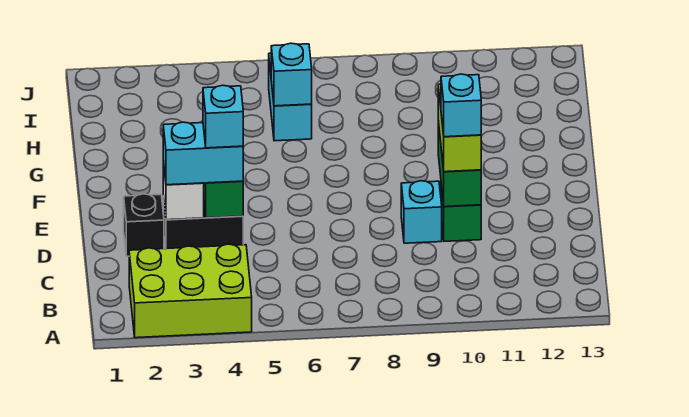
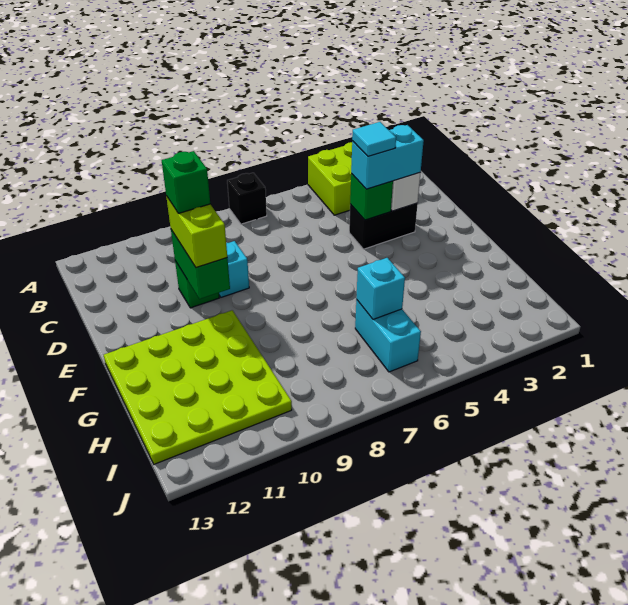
black 1x1 brick [124,194,164,256] -> black 1x1 brick moved to [227,173,267,224]
cyan 1x1 brick [203,85,243,148] -> cyan 1x1 tile [352,122,396,156]
cyan 1x1 brick [441,74,481,137] -> green 1x1 brick [162,151,210,214]
none -> lime 4x4 plate [104,310,292,464]

